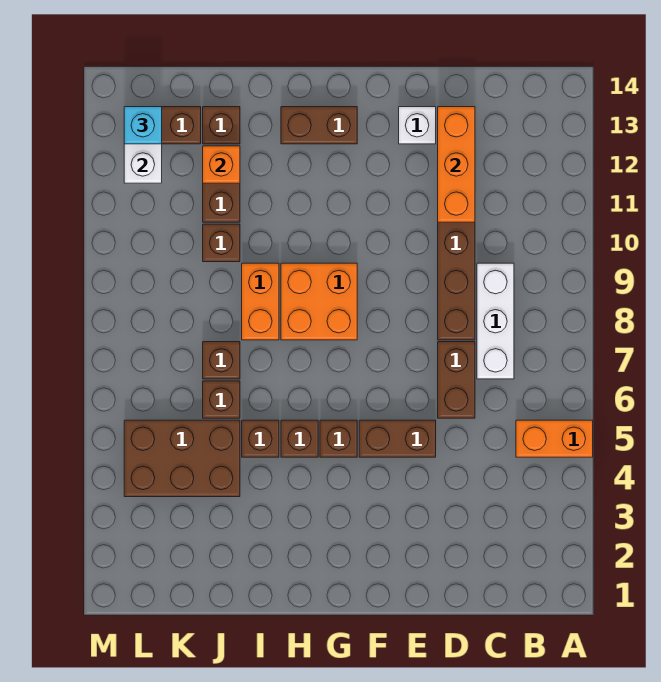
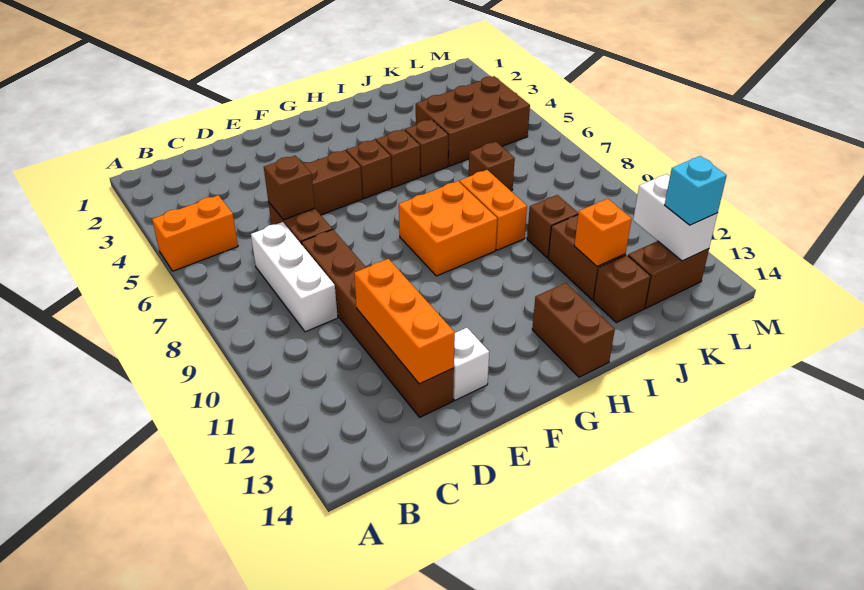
brown 1x2 brick [281,107,357,144] -> brown 1x2 brick turned to [532,283,615,377]
brown 1x1 brick [203,381,240,418] -> brown 1x1 brick moved to [264,156,315,220]

